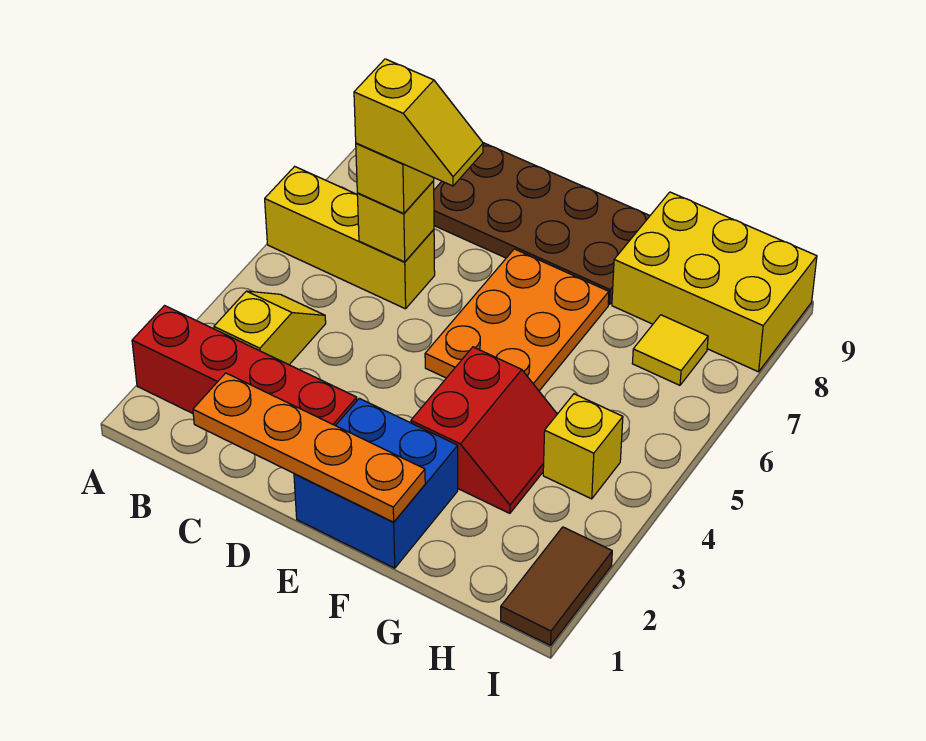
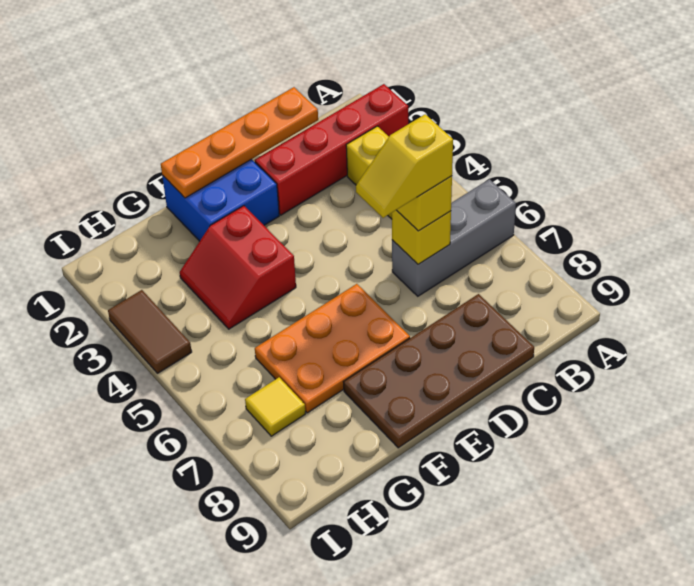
yellow 1x3 brick [265,166,435,309] -> grey 1x3 brick [392,179,516,296]
orange 2x3 plate [425,249,609,391] -> orange 2x3 plate turned to [255,284,410,413]
yellow 2x3 brick [612,192,817,372] -> none
yellow 1x1 brick [543,394,623,499] -> none
brown 1x2 tile [501,527,612,645] -> brown 1x2 tile moved to [108,290,192,373]

